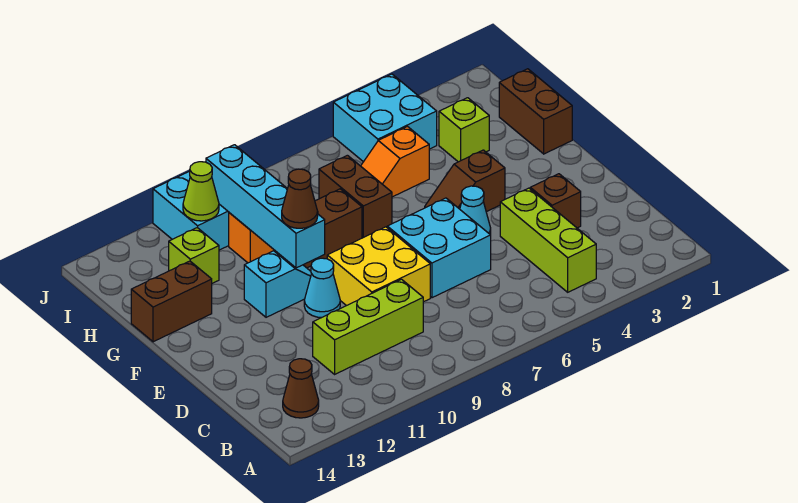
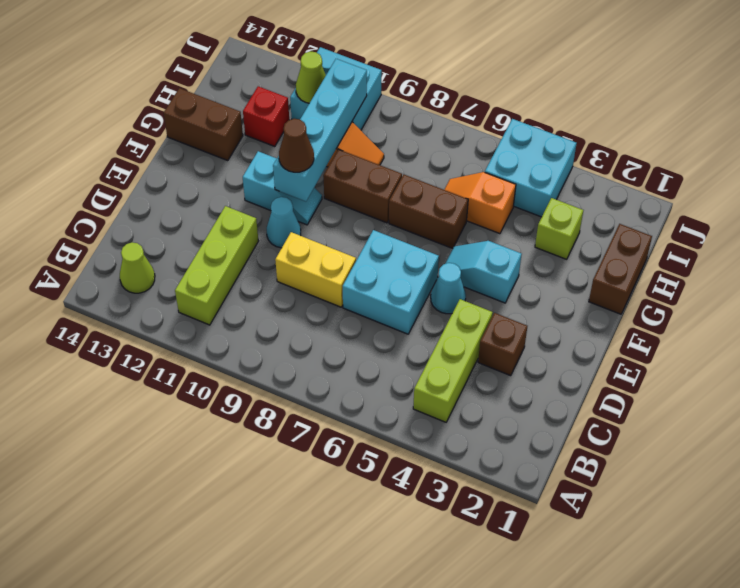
brown 1x1 cone [283,359,319,418] -> lime 1x1 cone [120,242,155,293]
lime 1x3 brick [313,279,423,374] -> lime 1x3 brick turned to [175,206,258,325]
yellow 2x2 brick [327,227,430,306] -> yellow 1x2 brick [275,232,356,307]
brown 1x2 slope [425,150,505,212] -> cyan 1x2 slope [445,241,522,303]
brown 1x2 brick [319,155,392,238] -> brown 1x2 brick turned to [389,175,468,249]
lime 1x1 brick [169,228,219,283] -> red 1x1 brick [243,86,289,147]

